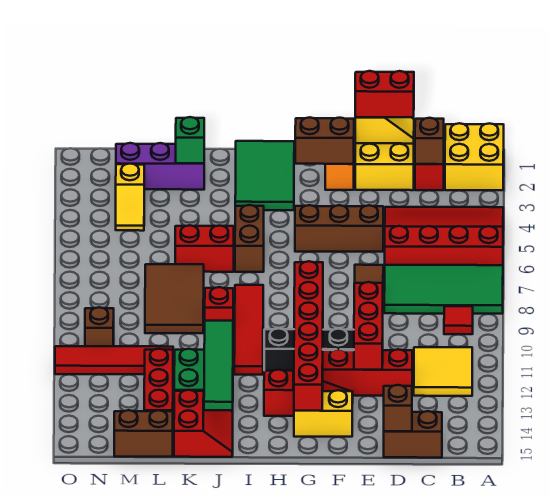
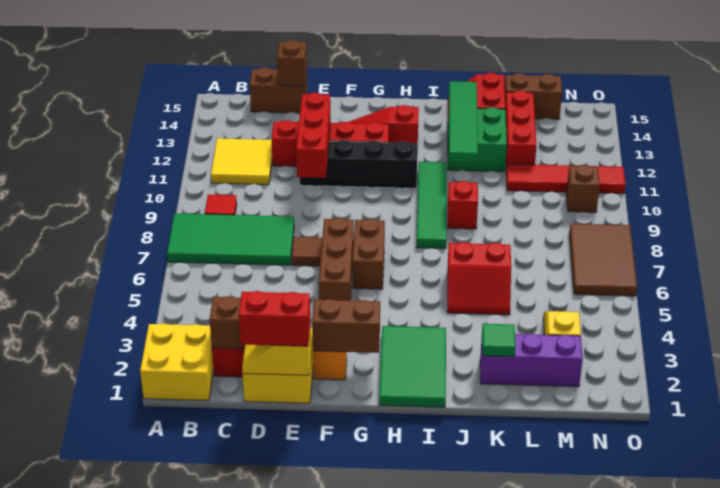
red 3x4 slope [385,207,503,265] -> none
brown 1x3 brick [295,205,383,252] -> brown 1x3 brick turned to [319,218,354,301]
yellow 1x2 brick [294,390,352,437] -> none
red 1x6 brick [294,261,323,411] -> none
brown 1x2 brick [235,205,264,272] -> brown 1x2 brick moved to [353,219,385,289]
red 1x4 tile [234,285,263,375] -> green 1x4 tile [417,162,447,249]
green 1x1 brick [176,117,204,163] -> green 1x1 tile [482,324,515,357]
brown 2x3 tile [145,264,204,333] -> brown 2x3 tile moved to [569,224,637,296]

